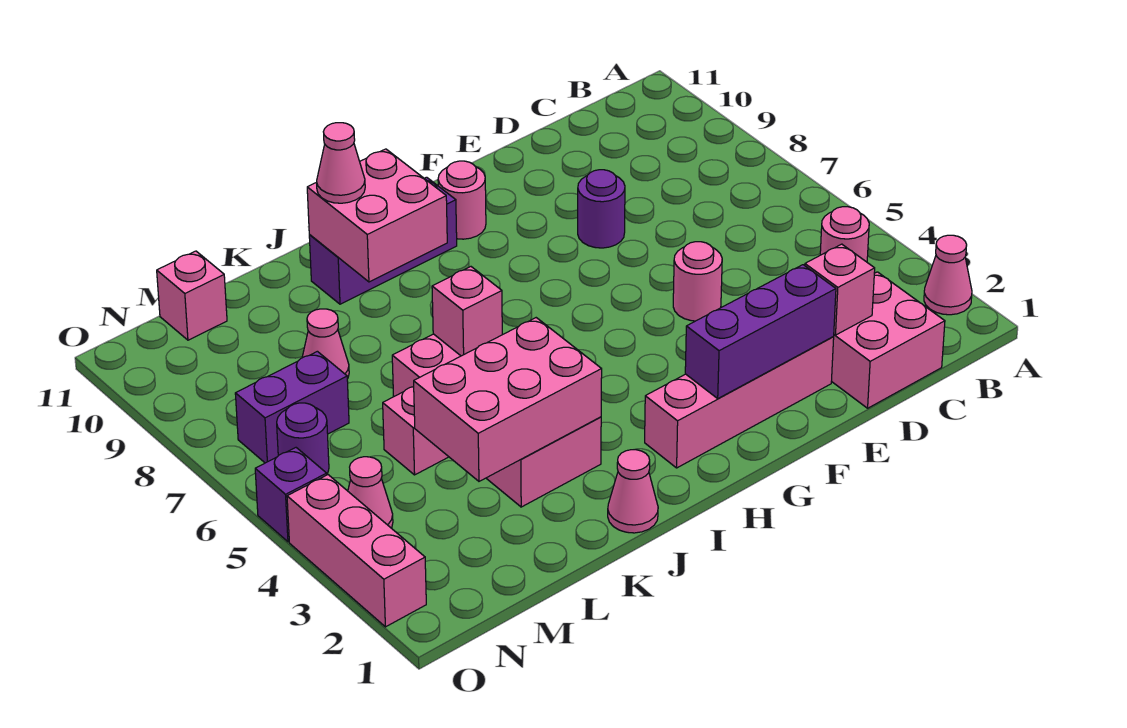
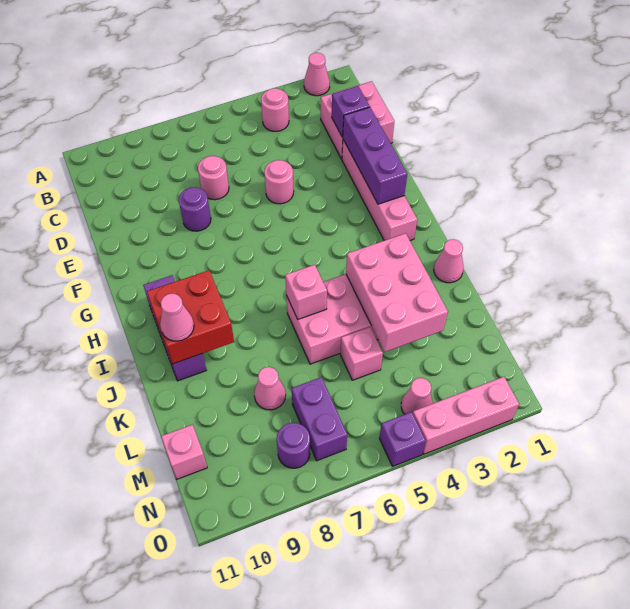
pink 1x1 brick [805,244,875,335] -> purple 1x1 brick [332,86,370,137]
pink 1x1 round brick [438,161,486,239] -> pink 1x1 round brick moved to [198,156,229,200]
pink 2x2 brick [307,149,447,282] -> red 2x2 brick [147,270,234,364]
purple 1x1 round brick [277,403,329,474] -> purple 1x1 round brick moved to [277,423,310,468]

